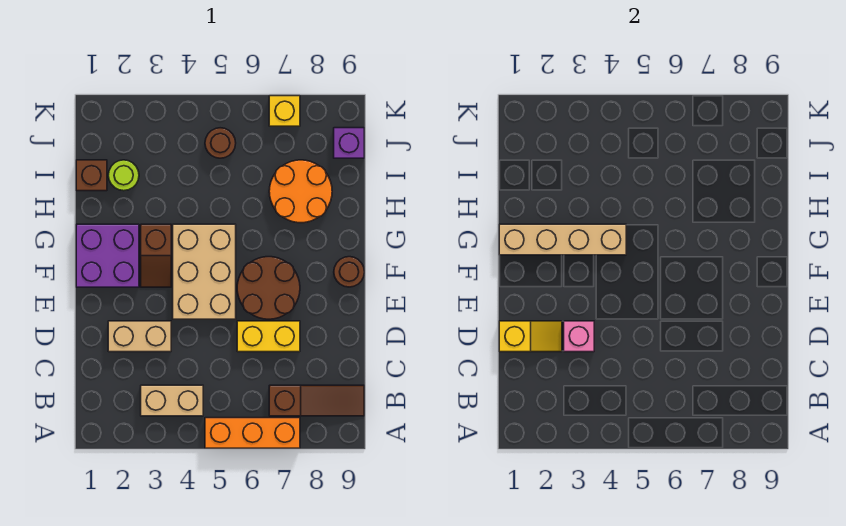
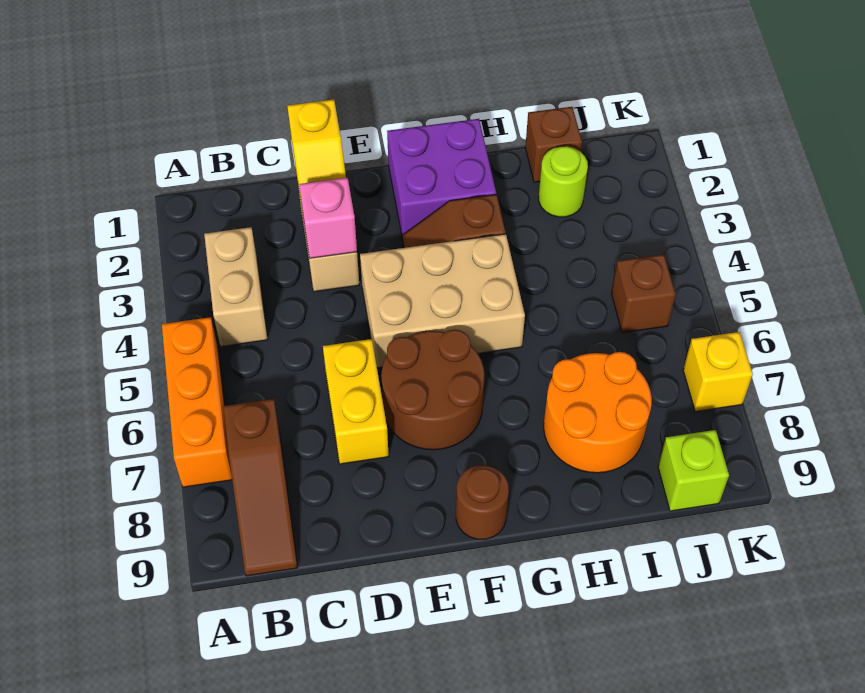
tan 1x4 brick [499,224,626,255] -> none
brown 1x1 round brick [205,128,236,158] -> brown 1x1 brick [611,254,676,333]
purple 1x1 brick [334,128,364,158] -> lime 1x1 brick [658,430,729,511]

